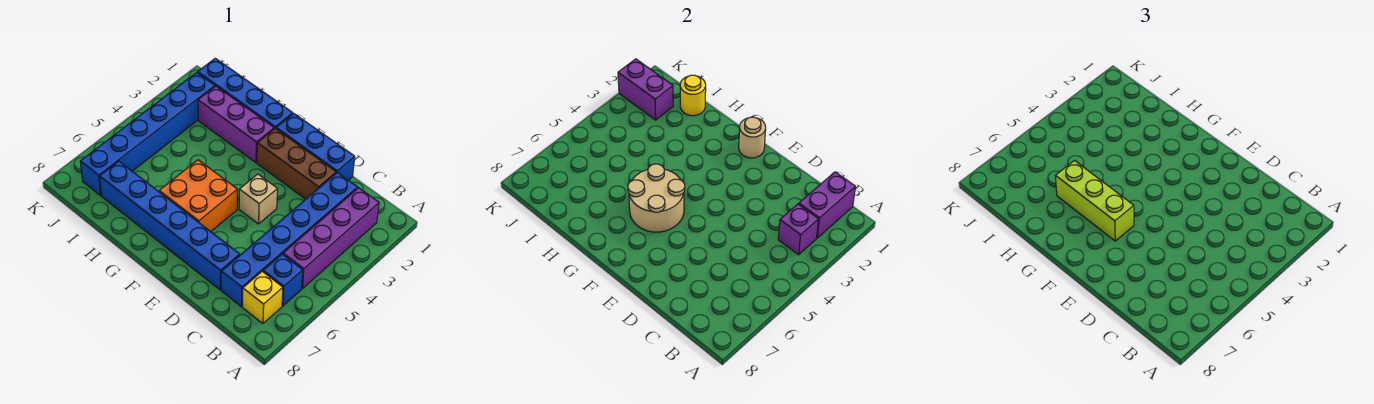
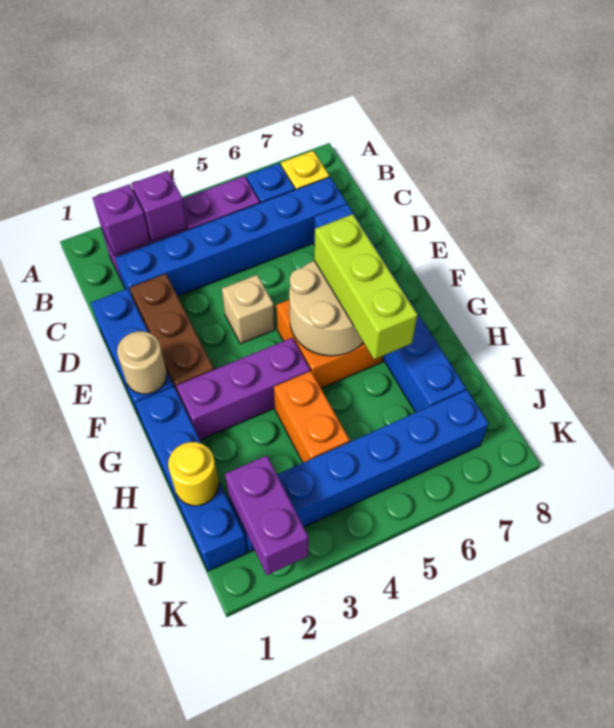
purple 1x2 brick [799,172,855,238] -> purple 1x1 brick [93,185,150,255]
purple 1x3 brick [198,86,274,163] -> purple 1x3 brick turned to [176,338,310,440]
none -> orange 1x2 brick [274,371,350,463]

